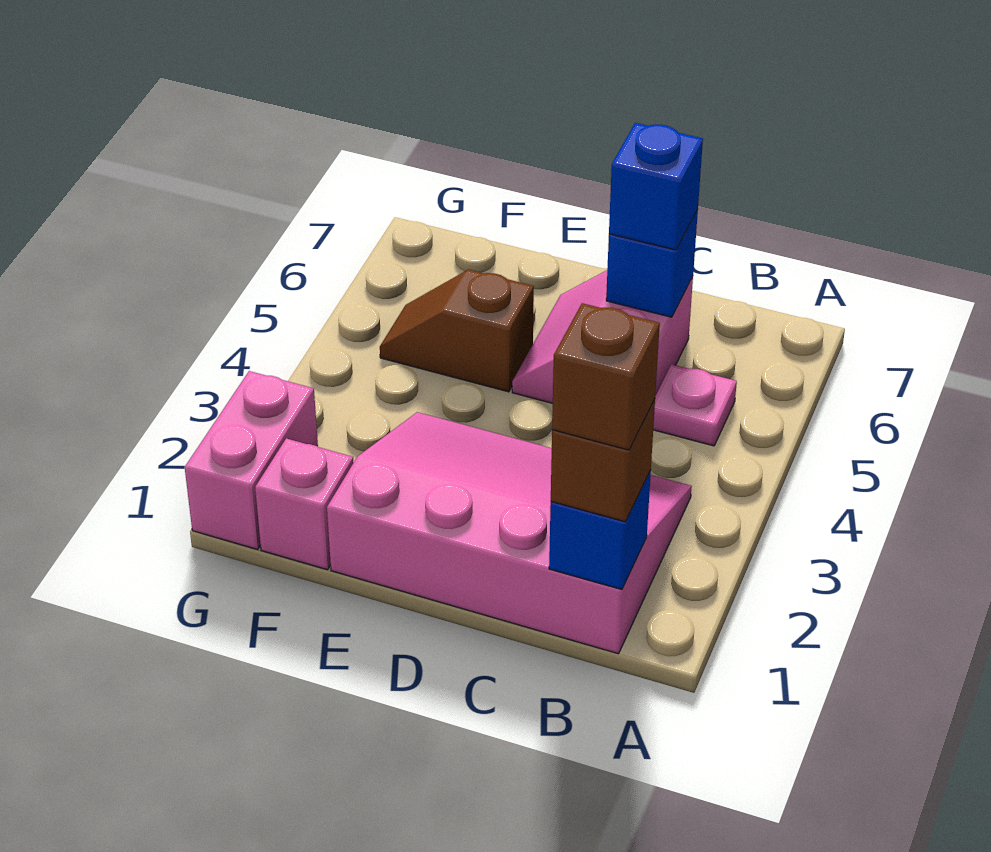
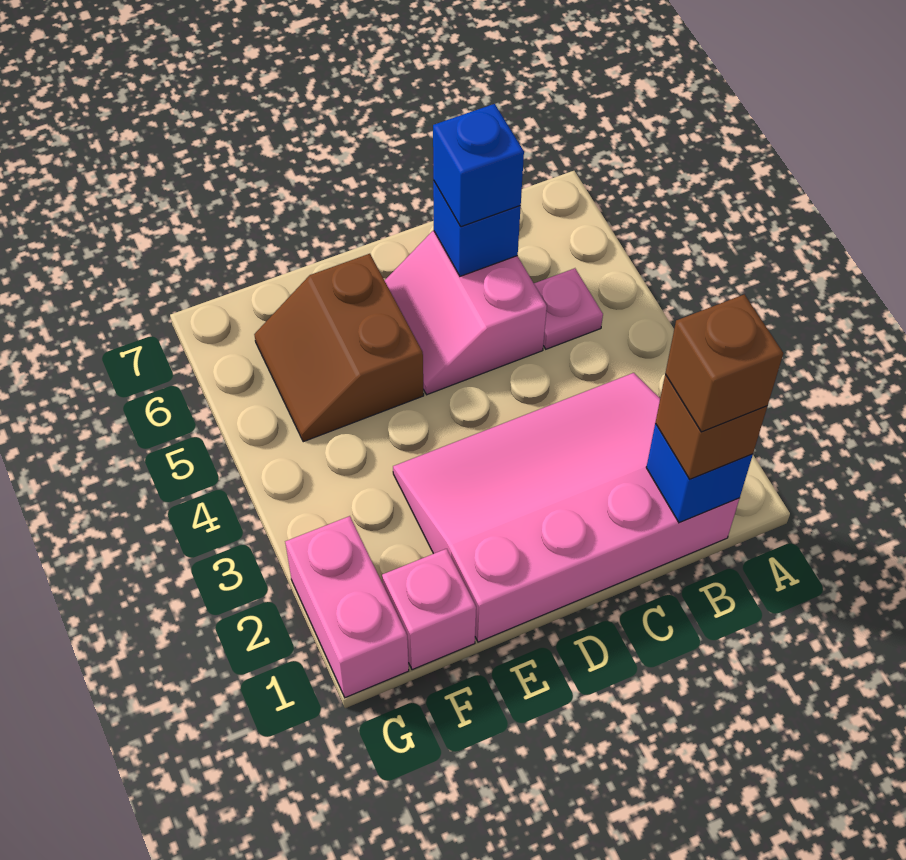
brown 1x2 slope [380,269,534,392] -> brown 2x2 slope [254,254,424,442]

